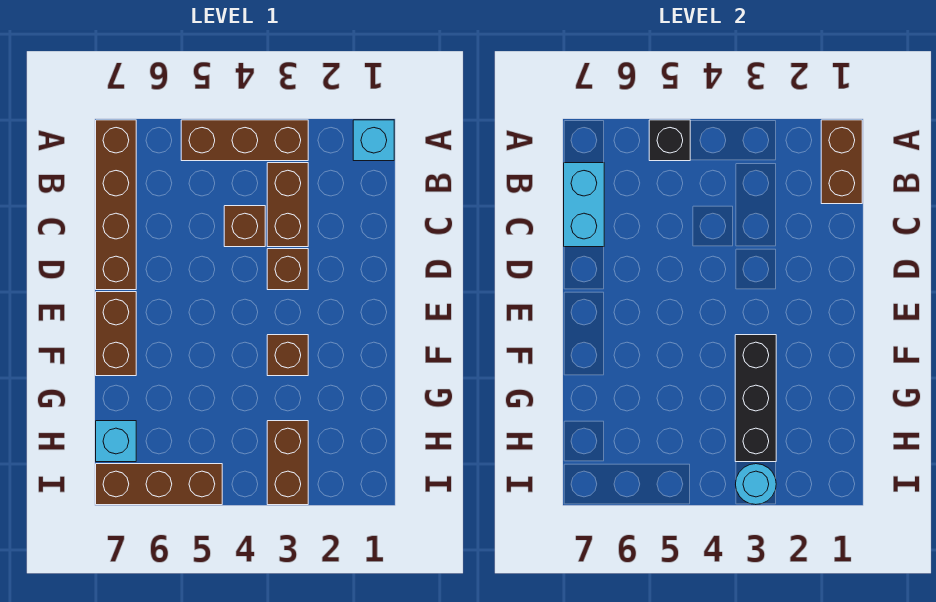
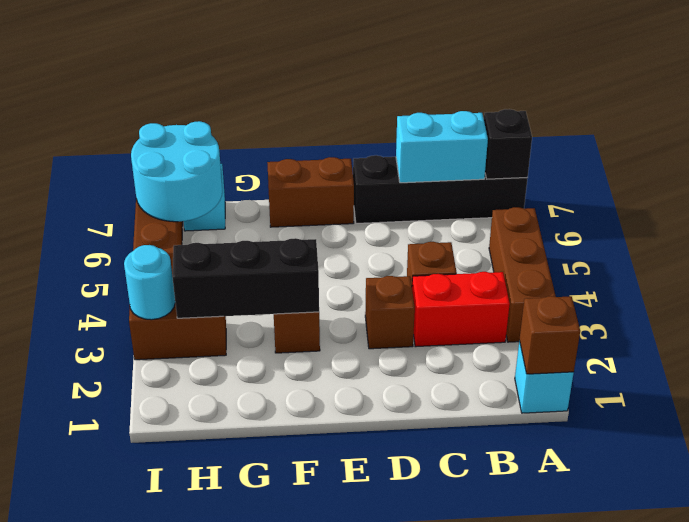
brown 1x2 brick [821,120,862,204] -> brown 1x1 brick [519,296,580,374]
black 1x1 brick [649,120,690,161] -> black 1x1 brick moved to [484,109,532,179]
brown 1x4 brick [96,120,136,290] -> black 1x4 brick [353,155,528,223]
brown 1x2 brick [267,163,308,247] -> red 1x2 brick [412,272,510,347]
none -> cyan 2x2 round brick [131,121,222,222]

